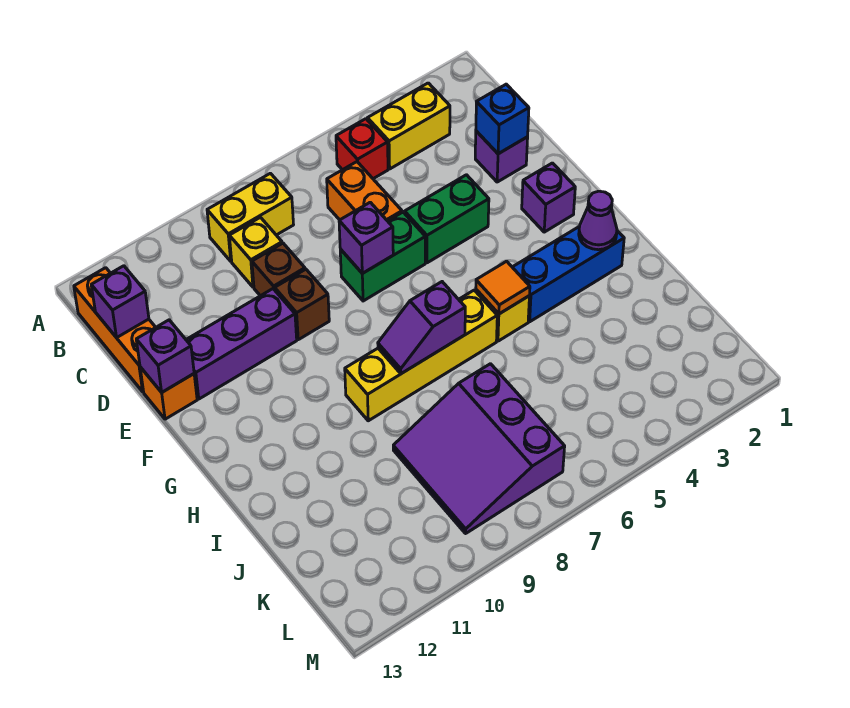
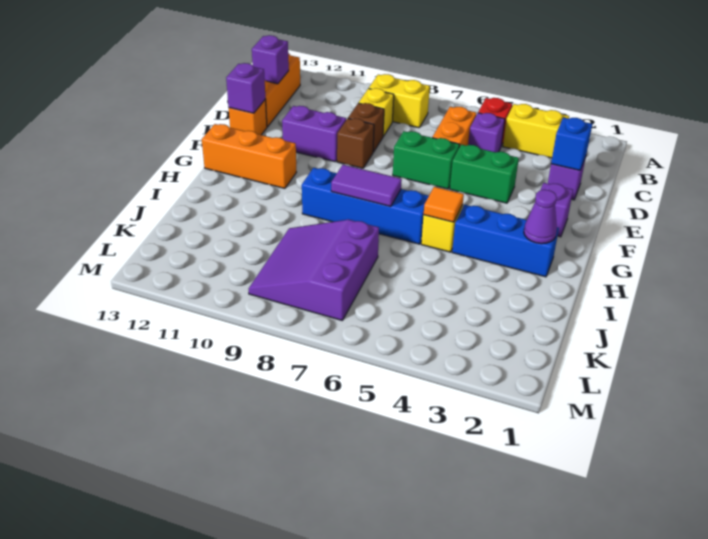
purple 1x1 brick [339,202,393,273] -> purple 1x1 brick moved to [468,113,505,152]
purple 1x3 brick [186,289,297,399] -> purple 1x2 brick [282,106,346,162]
none -> orange 1x3 brick [202,124,296,188]
yellow 1x4 brick [345,290,497,421] -> blue 1x4 brick [302,168,429,244]
purple 1x2 slope [378,282,465,374] -> purple 1x2 tile [331,165,402,207]

